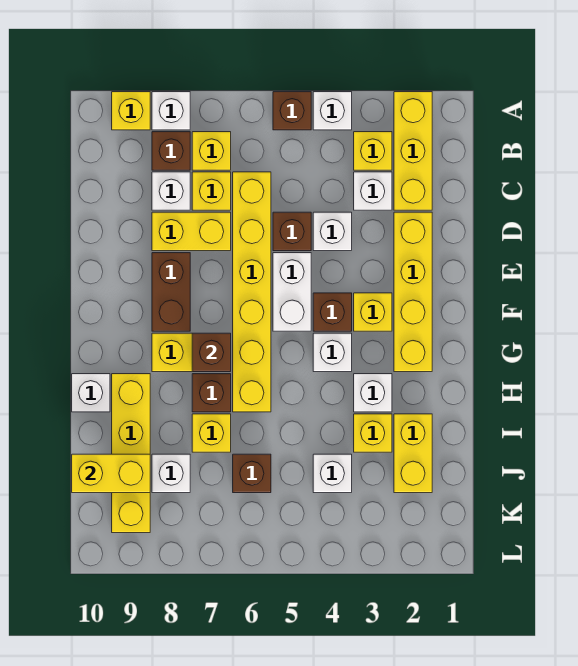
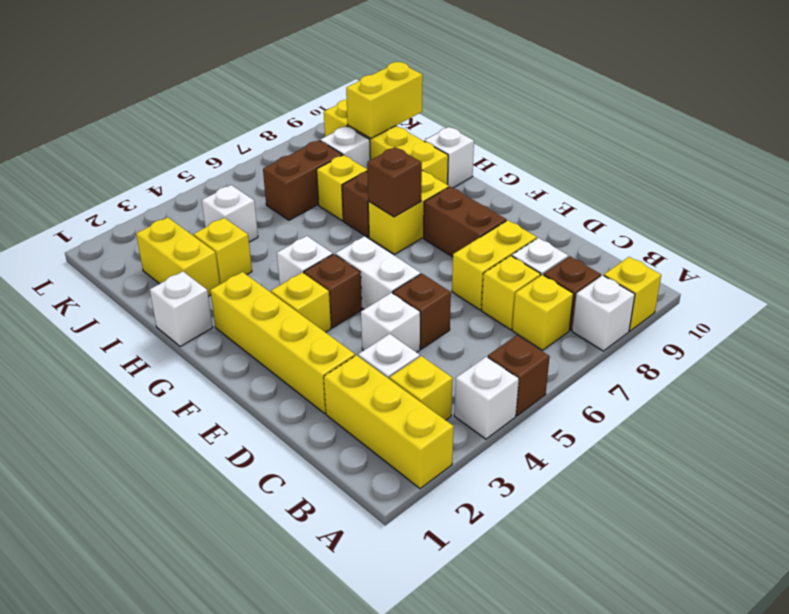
yellow 1x6 brick [233,172,271,412] -> none
white 1x1 brick [354,374,392,412] -> white 1x1 brick moved to [150,271,213,347]
brown 1x1 brick [233,454,271,493] -> brown 1x2 brick [263,140,342,220]

